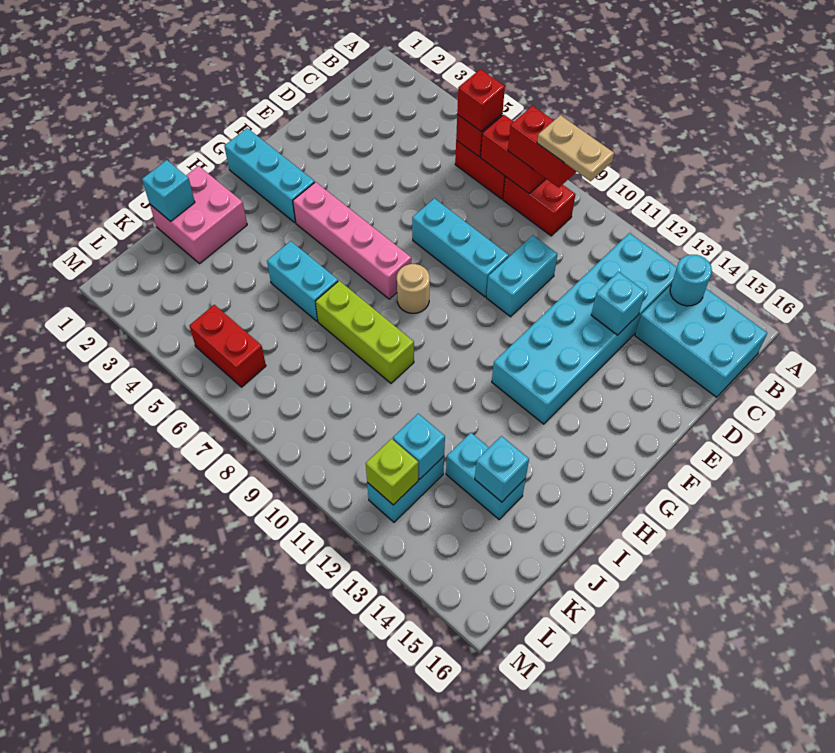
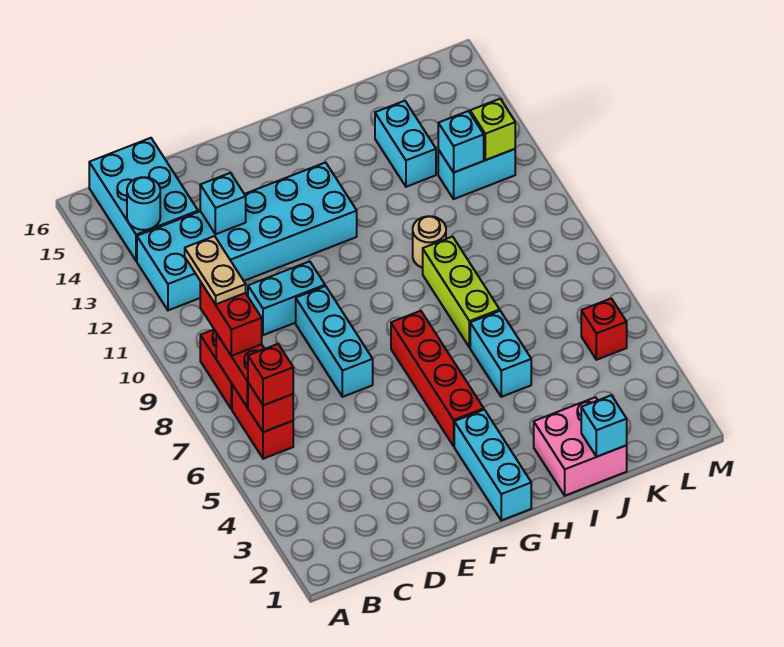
pink 1x4 brick [293,182,411,299] -> red 1x4 brick [391,311,484,446]
tan 1x1 round brick [397,264,430,313] -> tan 1x1 round brick moved to [413,216,446,268]
cyan 1x1 brick [475,436,529,502] -> none
red 1x2 brick [189,305,266,387] -> red 1x1 brick [581,298,627,360]

